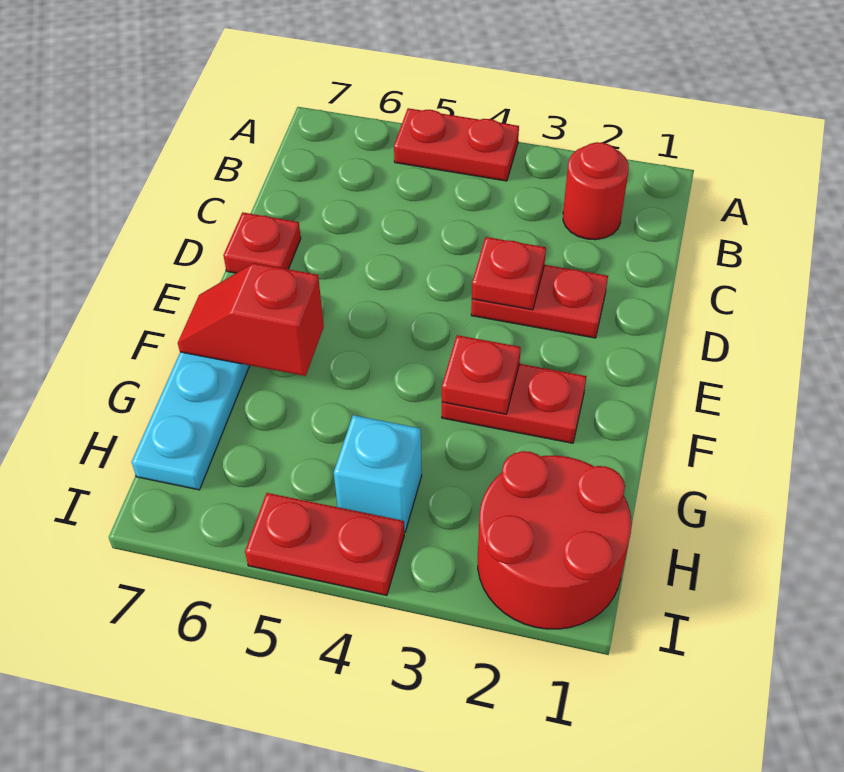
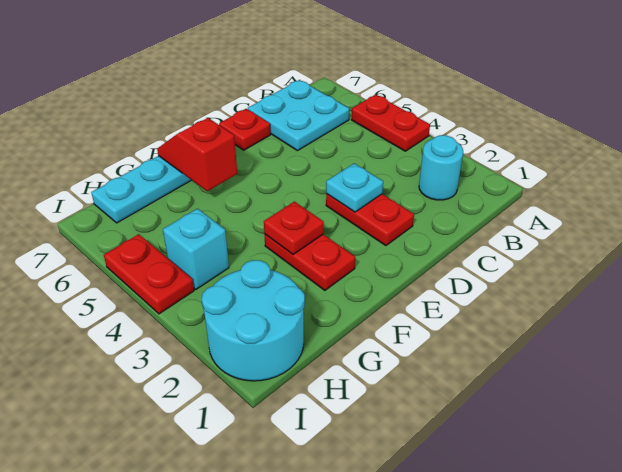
red 1x1 round brick [563,142,629,240] -> cyan 1x1 round brick [419,135,463,200]
none -> cyan 2x2 plate [248,80,349,151]
red 1x1 plate [472,237,546,310] -> cyan 1x1 plate [326,163,383,212]
red 2x2 round brick [478,451,632,629] -> cyan 2x2 round brick [202,260,305,381]

